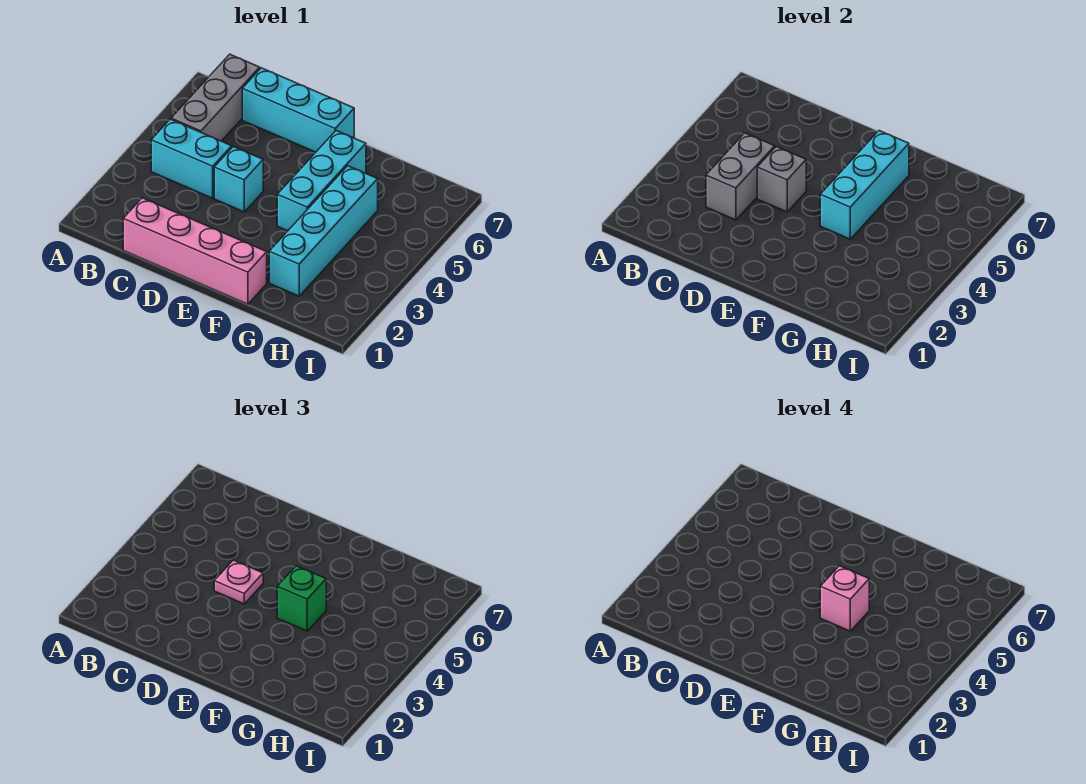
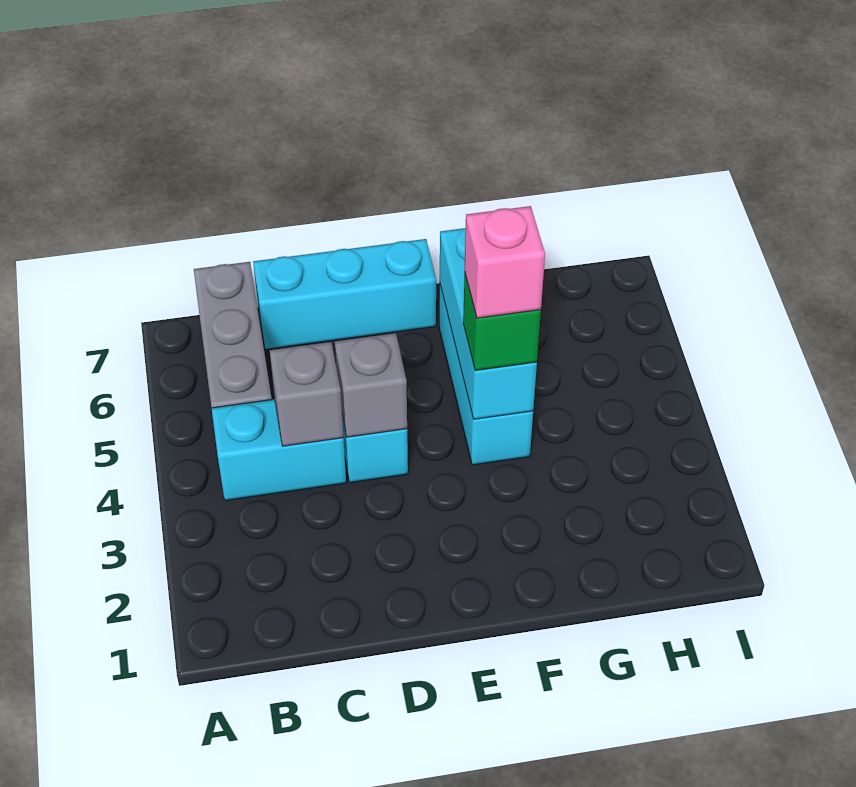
pink 1x4 brick [123,198,267,304] -> none
grey 1x2 brick [706,133,775,220] -> grey 1x1 brick [270,342,343,446]
pink 1x1 plate [214,560,263,604] -> none
cyan 1x4 brick [269,166,378,296] -> none

